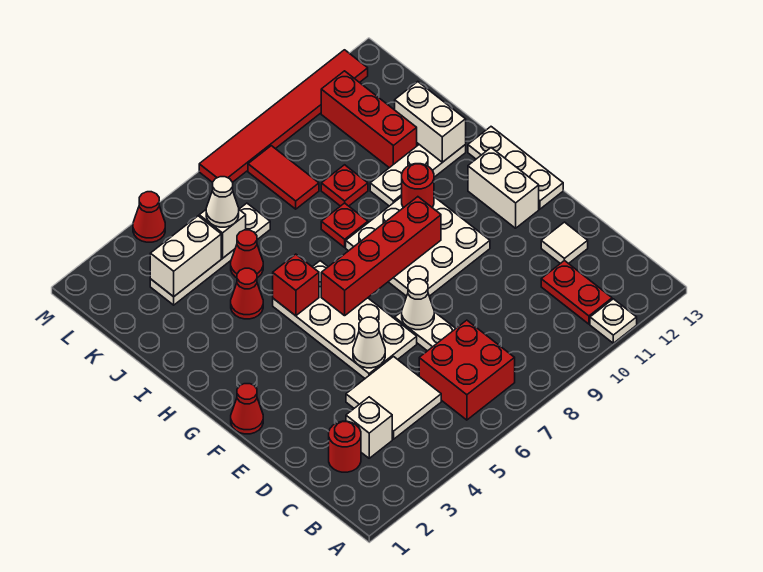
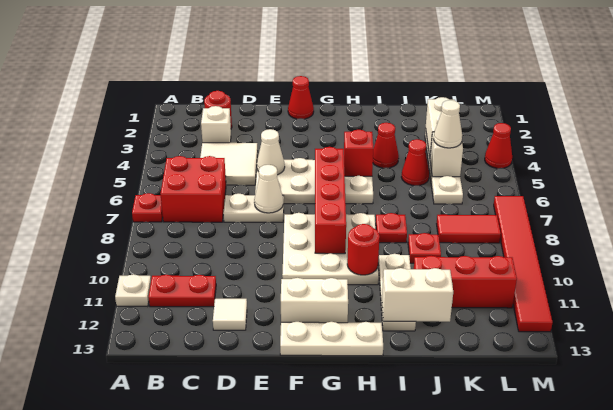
none -> red 1x1 plate [132,193,163,222]

